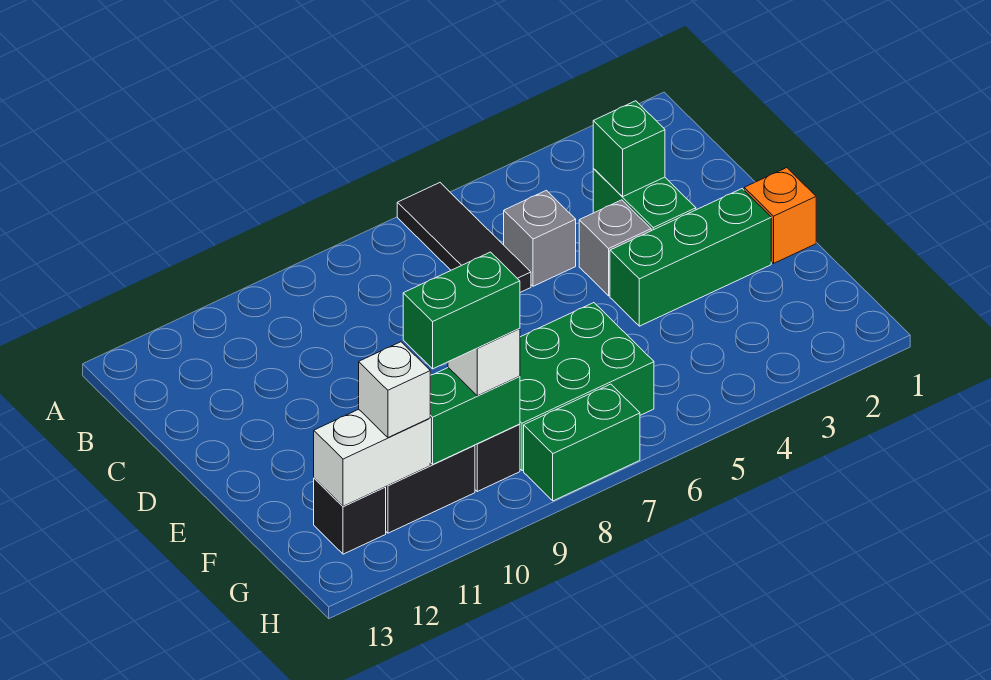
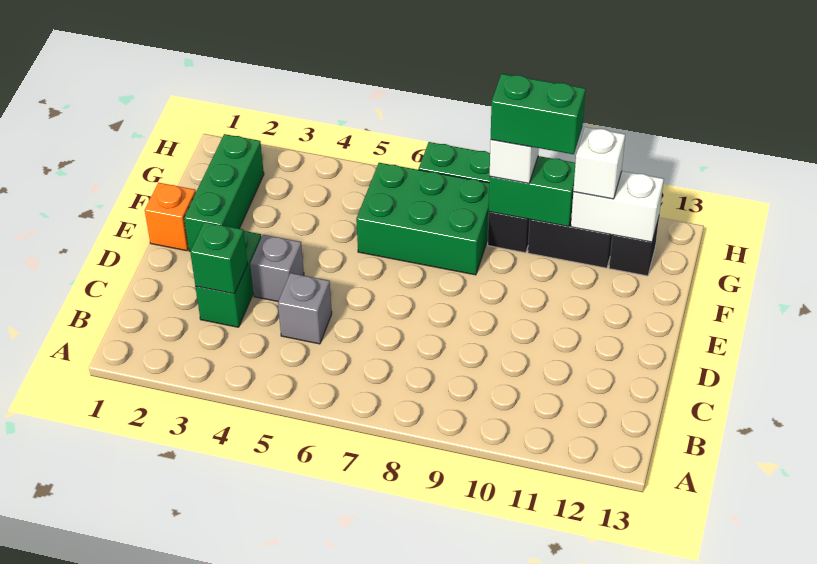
black 1x3 tile [397,183,531,292] -> none
green 1x3 brick [610,189,771,326] -> green 1x3 brick turned to [184,134,264,251]

